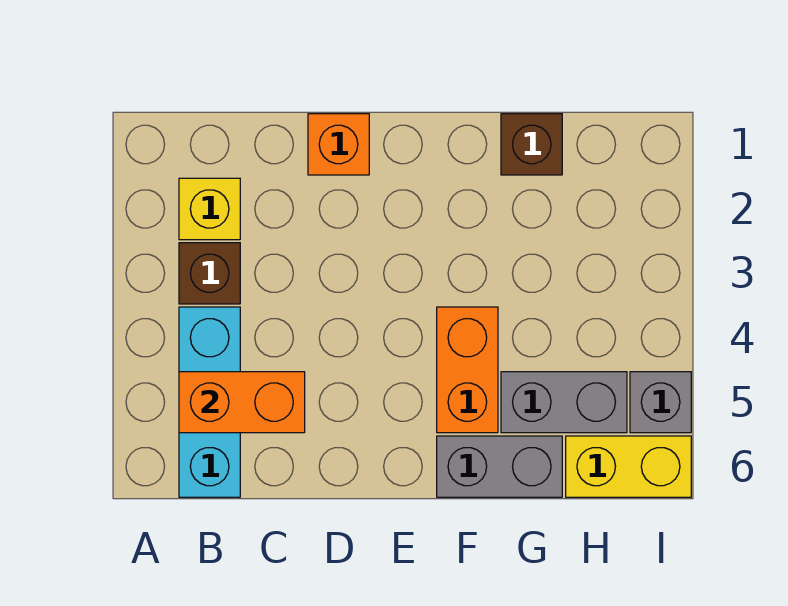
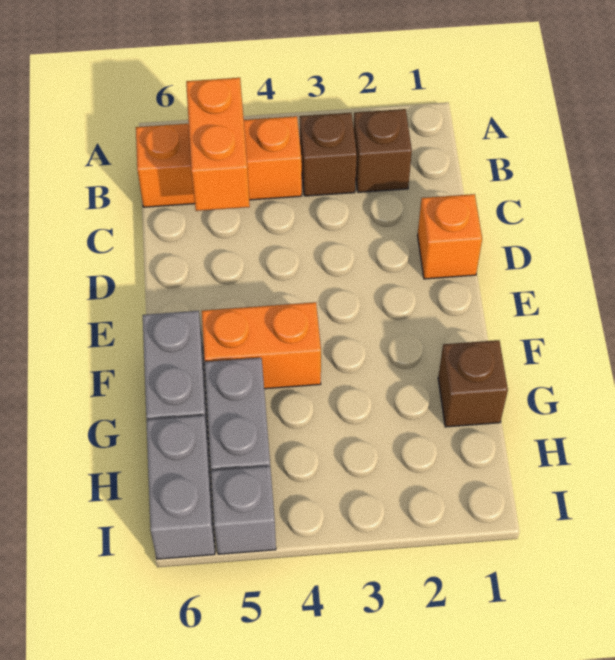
yellow 1x1 brick [179,178,240,240] -> brown 1x1 brick [354,109,412,192]
cyan 1x3 brick [179,307,240,497] -> orange 1x3 brick [136,116,302,207]
yellow 1x2 brick [566,436,691,497] -> grey 1x2 brick [146,415,215,559]

